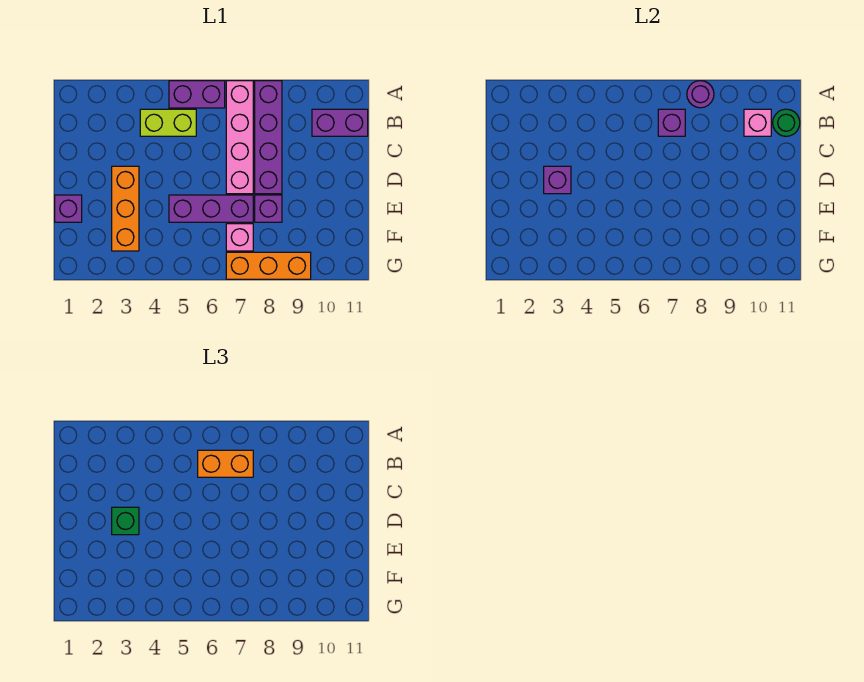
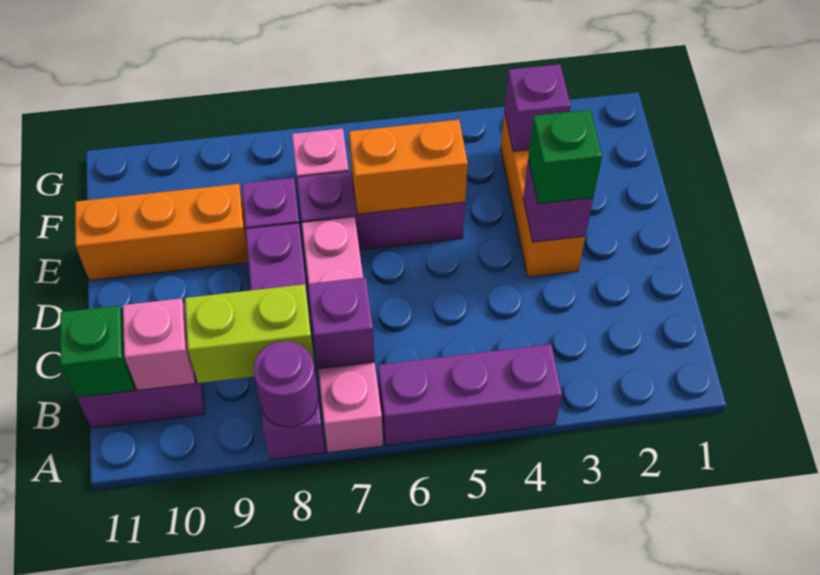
purple 1x2 brick [169,81,225,108] -> purple 1x3 brick [378,344,562,446]
lime 1x2 brick [140,109,196,136] -> lime 1x2 brick moved to [185,284,315,383]
orange 1x2 brick [198,450,253,477] -> orange 1x2 brick moved to [349,120,468,214]
green 1x1 round brick [773,109,800,136] -> green 1x1 brick [60,305,134,398]
purple 1x1 brick [55,195,82,222] -> purple 1x1 brick moved to [504,64,571,151]
orange 1x3 brick [226,252,311,279] -> orange 1x3 brick moved to [75,184,249,280]

